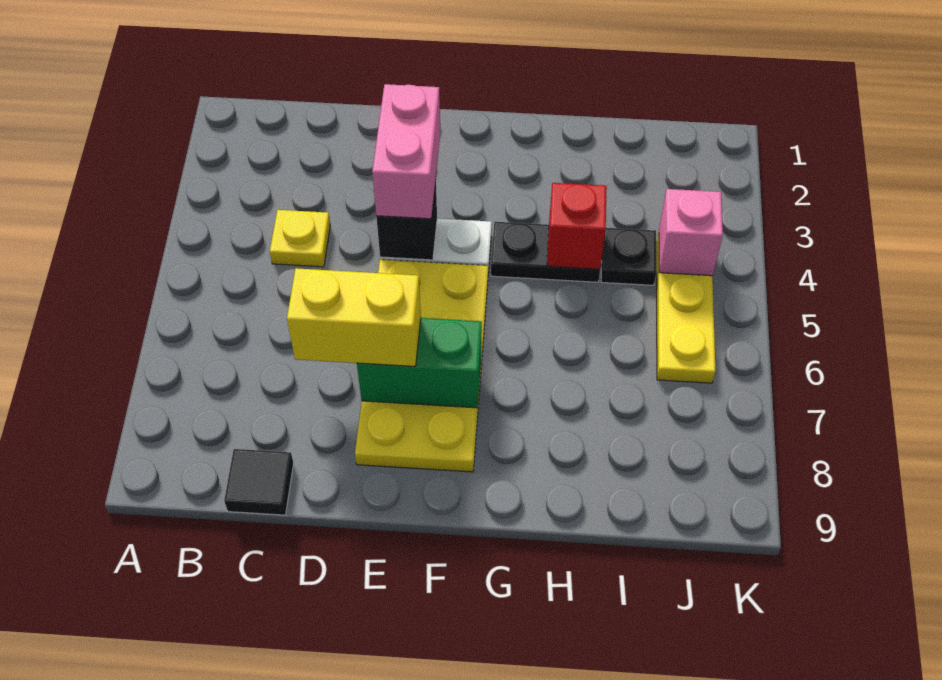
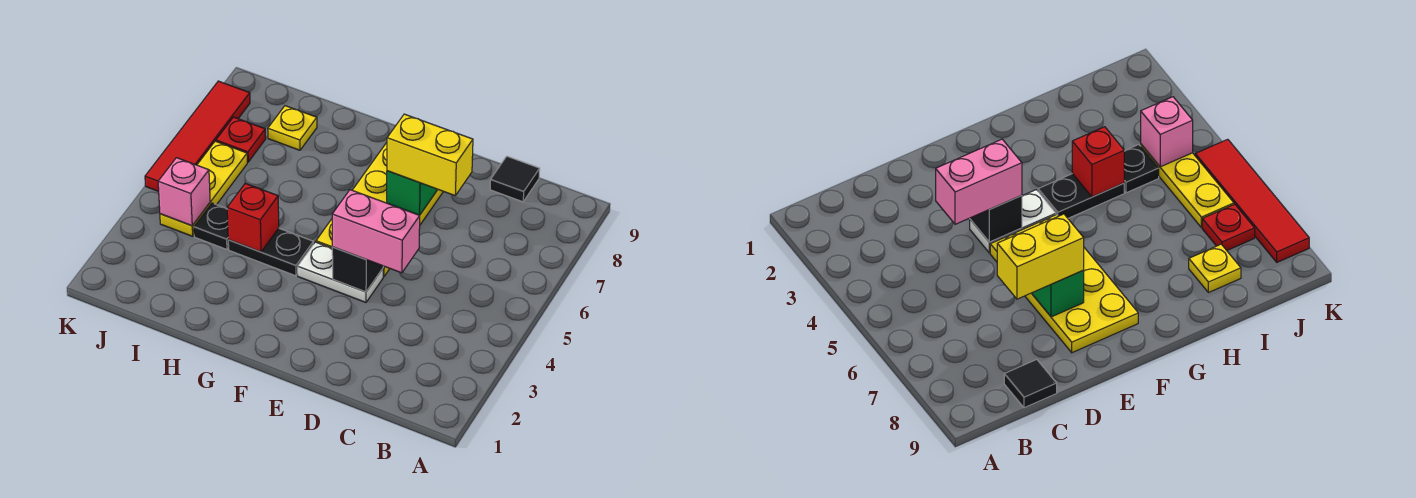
yellow 1x1 plate [270,210,330,267] -> yellow 1x1 plate moved to [268,106,317,150]
pink 1x2 brick [372,84,440,219] -> pink 1x2 brick turned to [332,190,420,273]
green 1x2 brick [357,318,482,408] -> green 1x1 brick [387,171,436,215]
none -> red 1x1 plate [216,117,266,162]
none -> red 1x4 tile [145,81,250,191]

